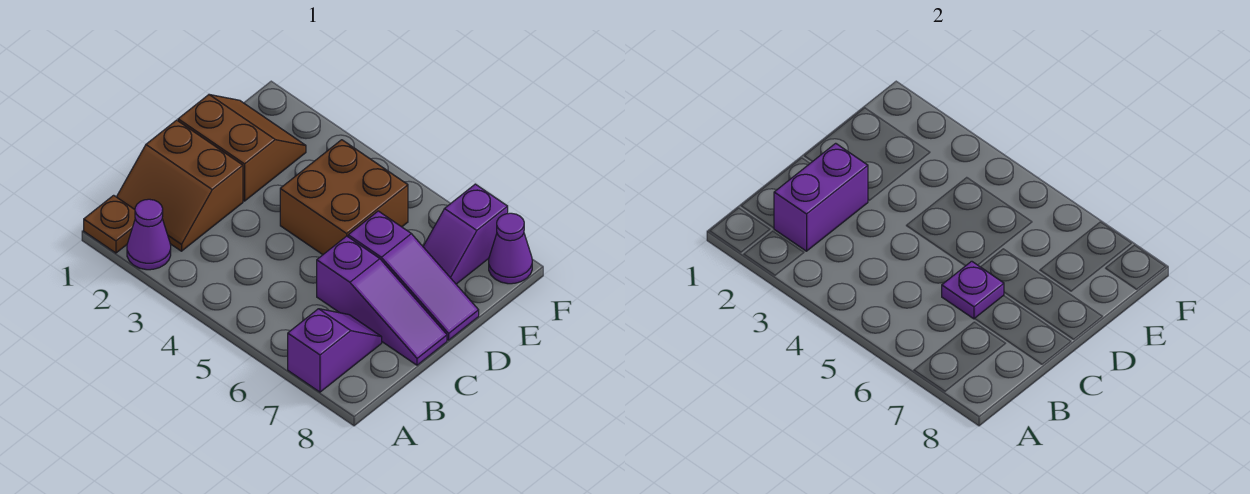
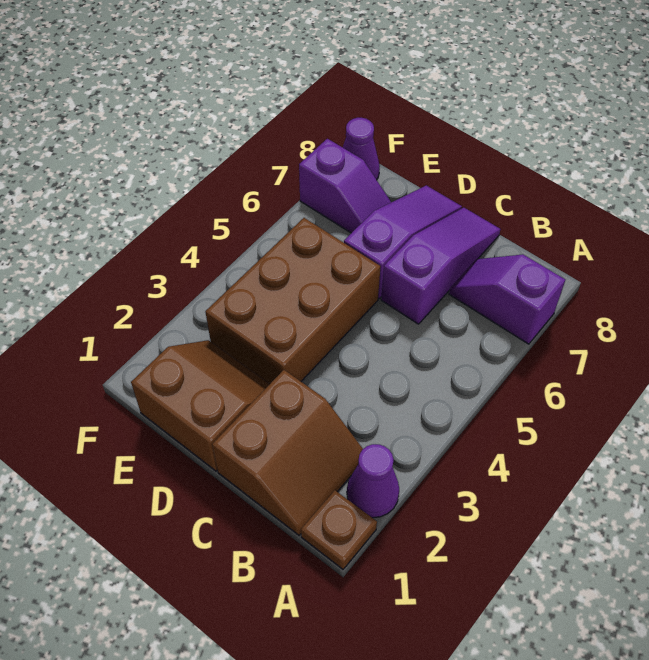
purple 1x2 brick [774,143,868,251] -> none
purple 1x1 plate [942,261,1004,319] -> none
brown 2x2 slope [178,95,306,201] -> brown 2x2 slope turned to [131,340,270,471]
brown 2x2 brick [280,140,408,255] -> brown 2x3 brick [205,218,381,384]

